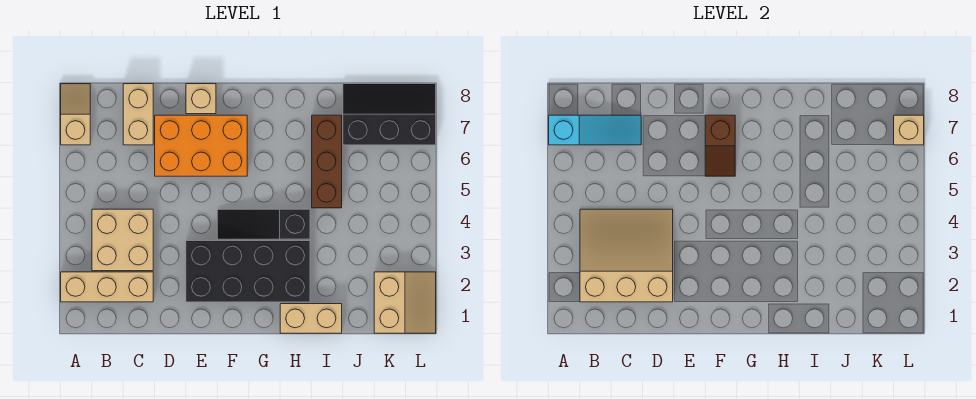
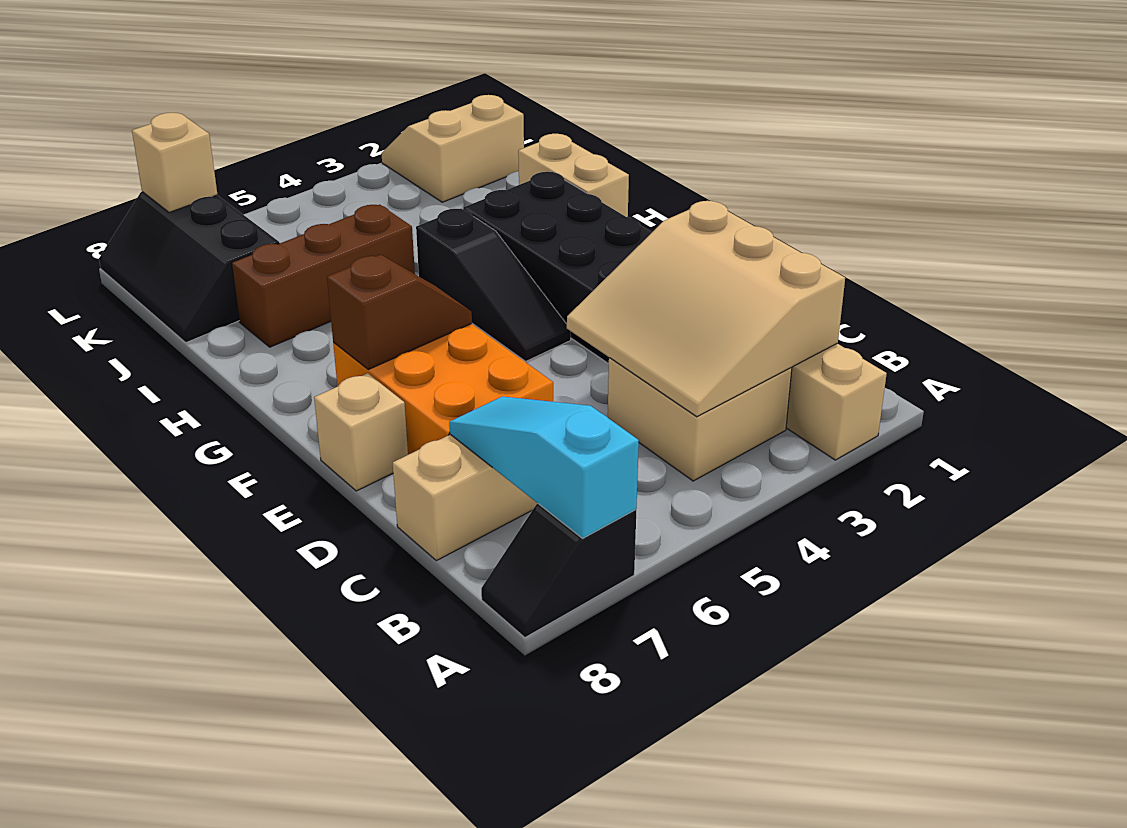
tan 1x2 slope [61,84,90,145] -> black 1x2 slope [481,504,636,637]

